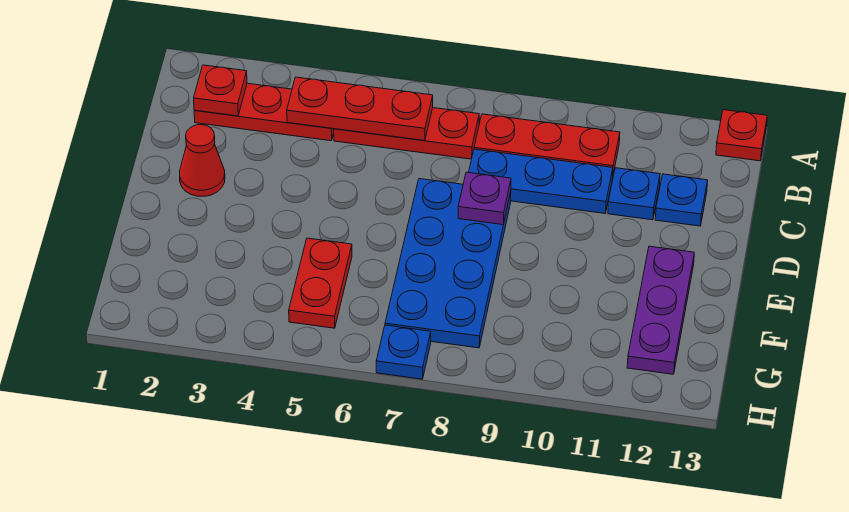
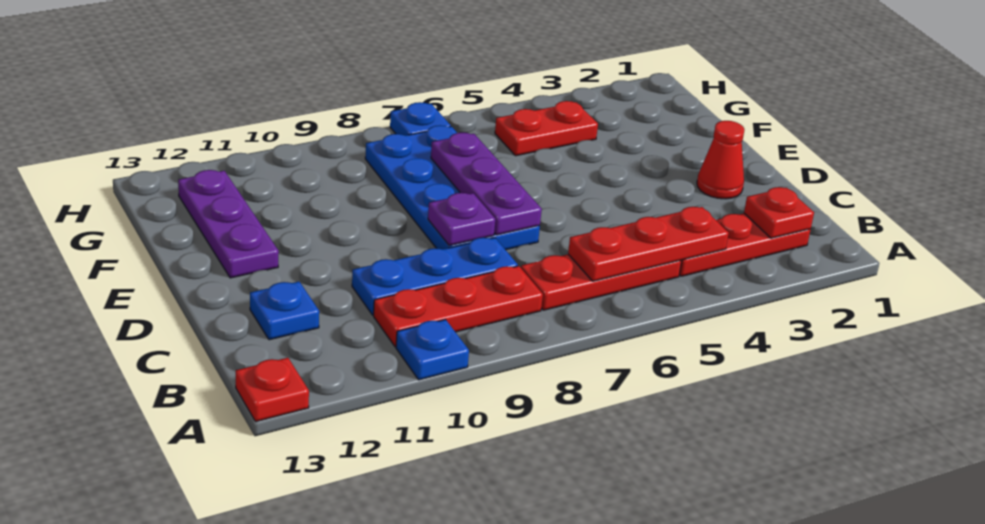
blue 1x1 plate [608,168,660,220] -> blue 1x1 plate moved to [396,319,469,380]
none -> purple 1x3 plate [431,133,542,235]
red 1x2 plate [289,238,352,328] -> red 1x2 plate turned to [495,101,598,156]

